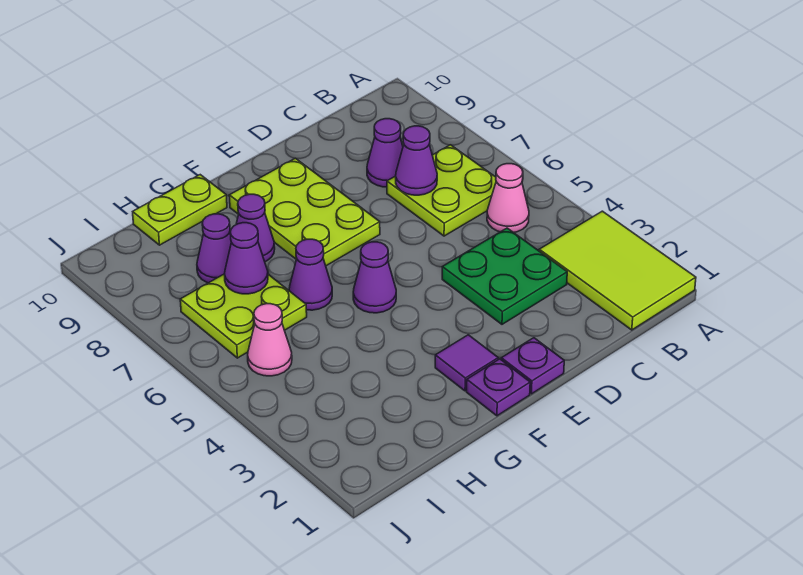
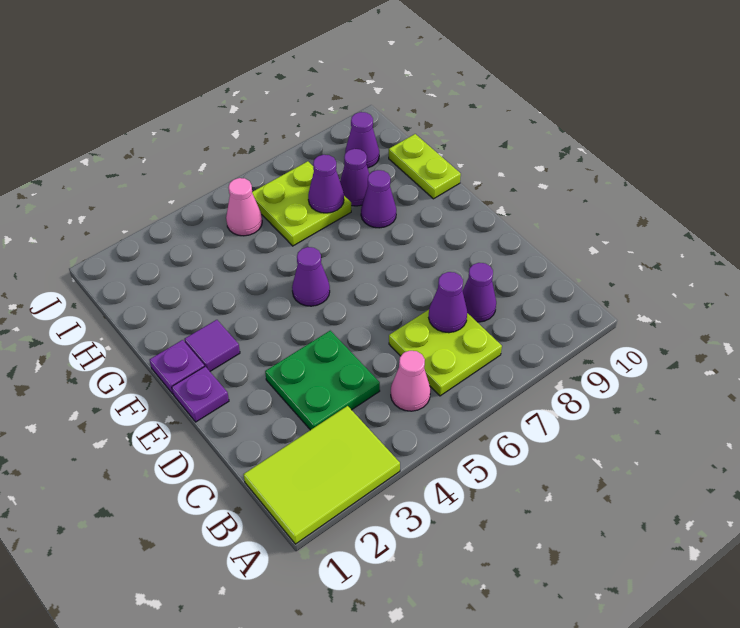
lime 2x3 plate [229,158,380,266] -> none
purple 1x1 cone [289,239,332,310] -> purple 1x1 cone moved to [345,112,379,168]

